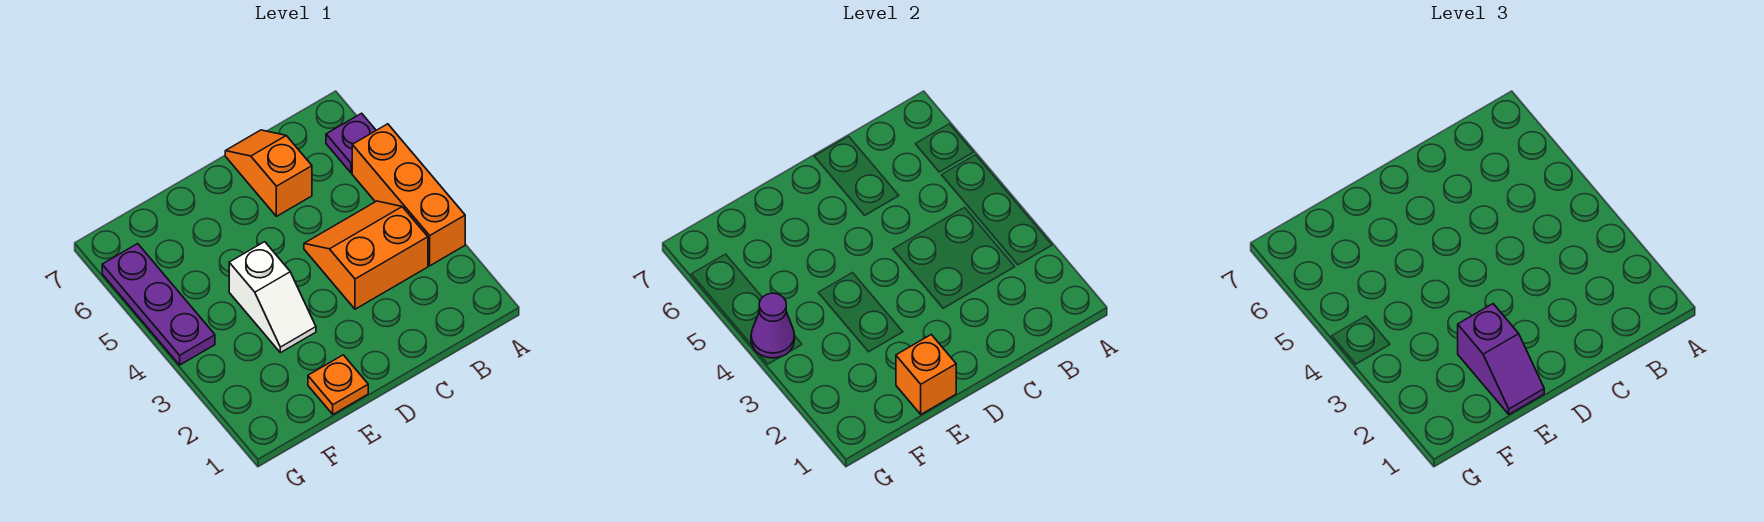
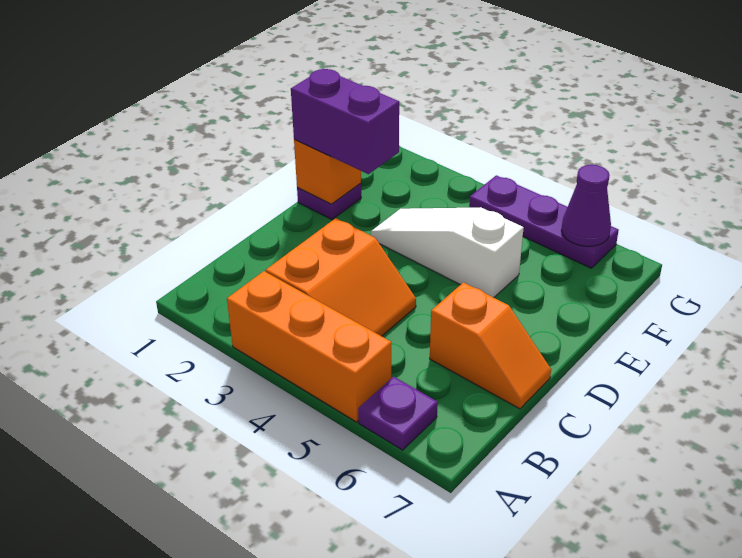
orange 1x1 plate [308,355,368,414] -> purple 1x1 plate [297,183,361,219]
purple 1x2 slope [1458,304,1544,414] -> purple 1x2 brick [291,69,399,174]
white 1x2 slope [229,242,316,353] -> white 1x3 slope [371,207,524,298]
purple 1x1 cone [751,293,795,358] -> purple 1x1 cone moved to [561,165,611,246]

